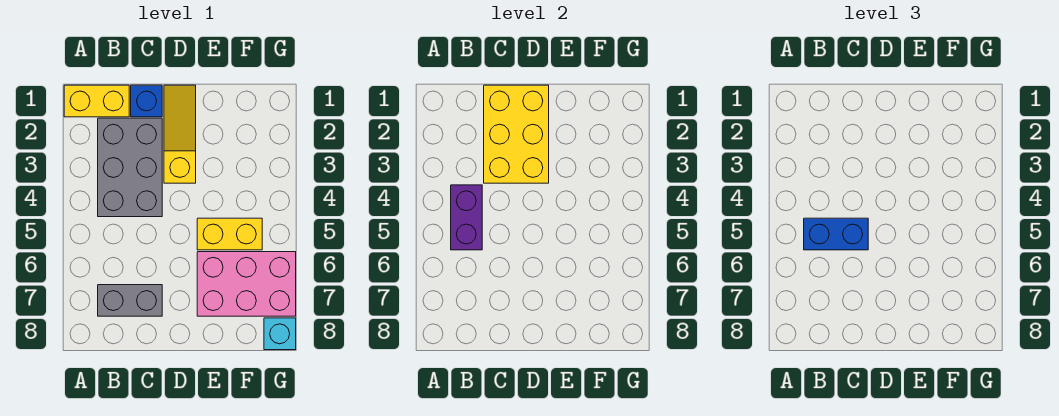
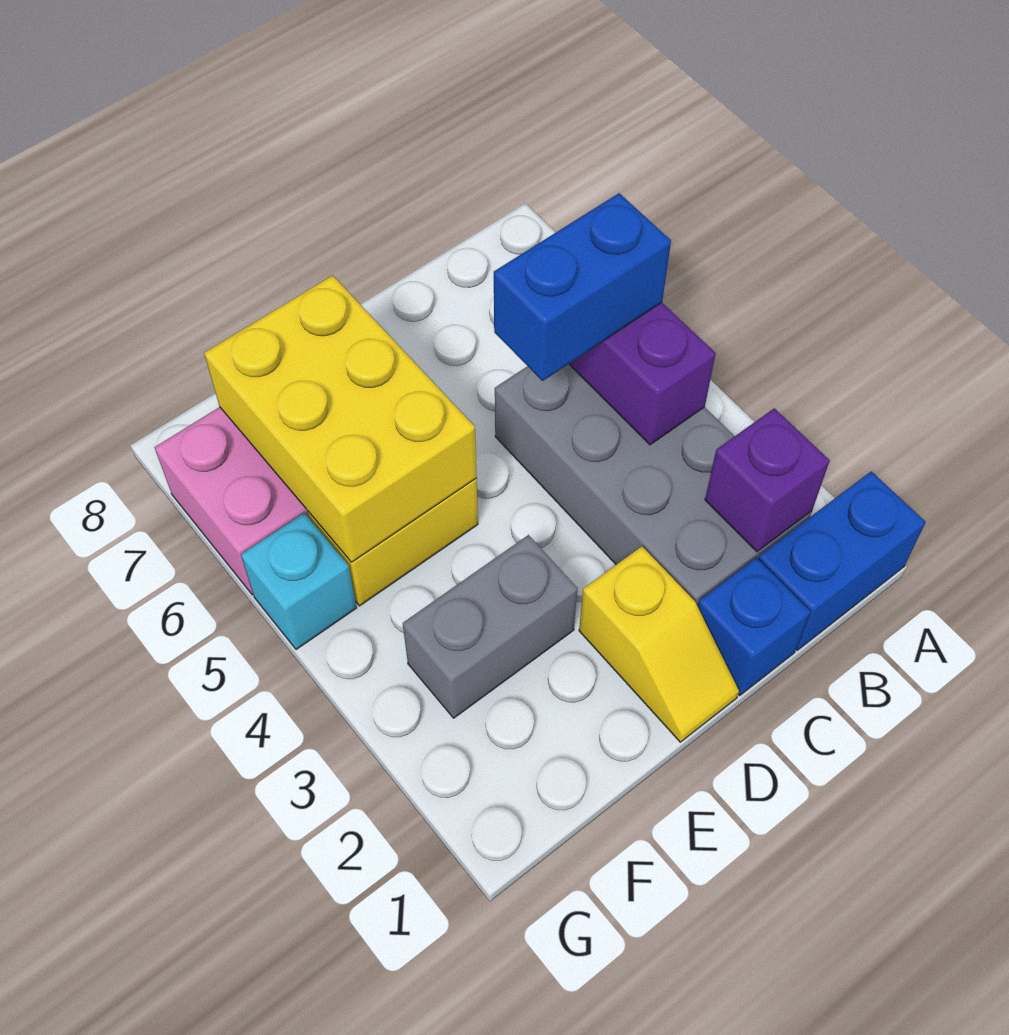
yellow 1x2 brick [64,85,129,117] -> blue 1x2 brick [758,471,925,650]
grey 2x3 brick [98,118,162,217] -> grey 2x4 brick [495,364,812,606]
none -> purple 1x1 brick [705,408,830,552]
grey 1x2 brick [98,285,162,316] -> grey 1x2 brick moved to [403,535,578,718]
yellow 2x3 brick [484,85,549,183] -> yellow 2x3 brick moved to [204,275,477,562]
yellow 1x3 slope [164,85,196,183] -> yellow 1x2 slope [579,546,739,742]
cyan 1x1 brick [264,318,296,350] -> cyan 1x1 brick moved to [241,513,356,650]

